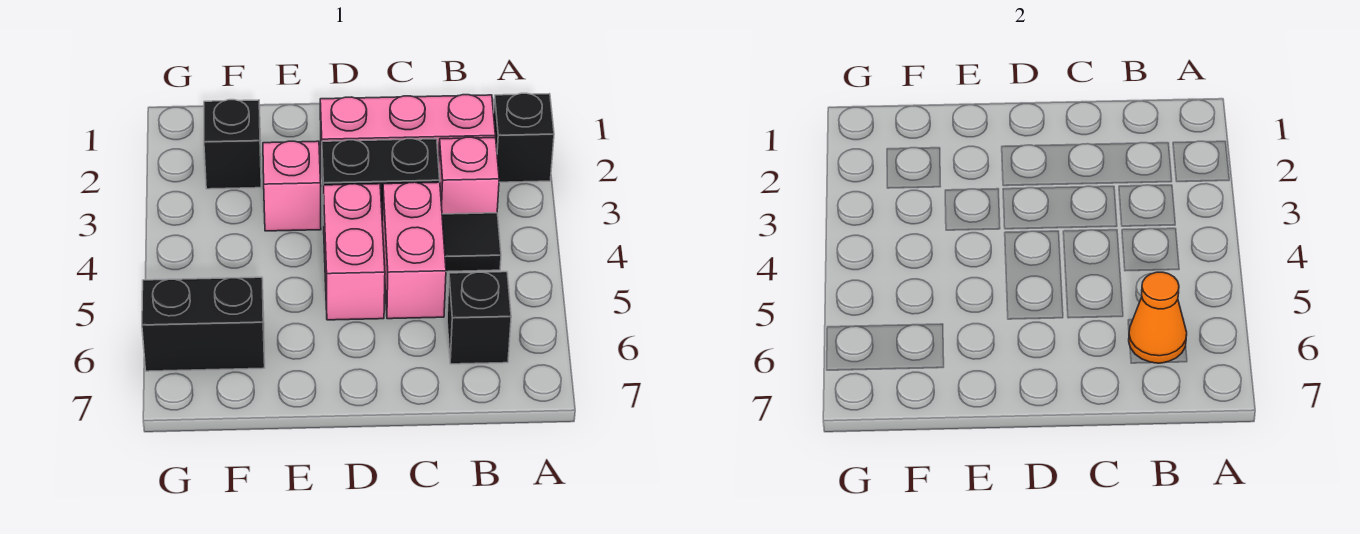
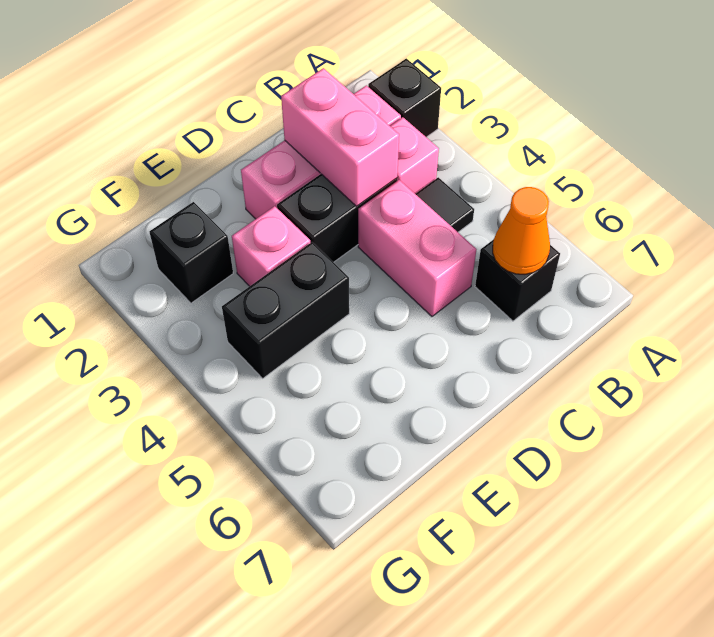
pink 1x2 brick [323,184,385,320] -> pink 1x2 brick moved to [281,68,399,206]
black 1x2 brick [142,277,265,371] -> black 1x2 brick moved to [222,242,349,378]

